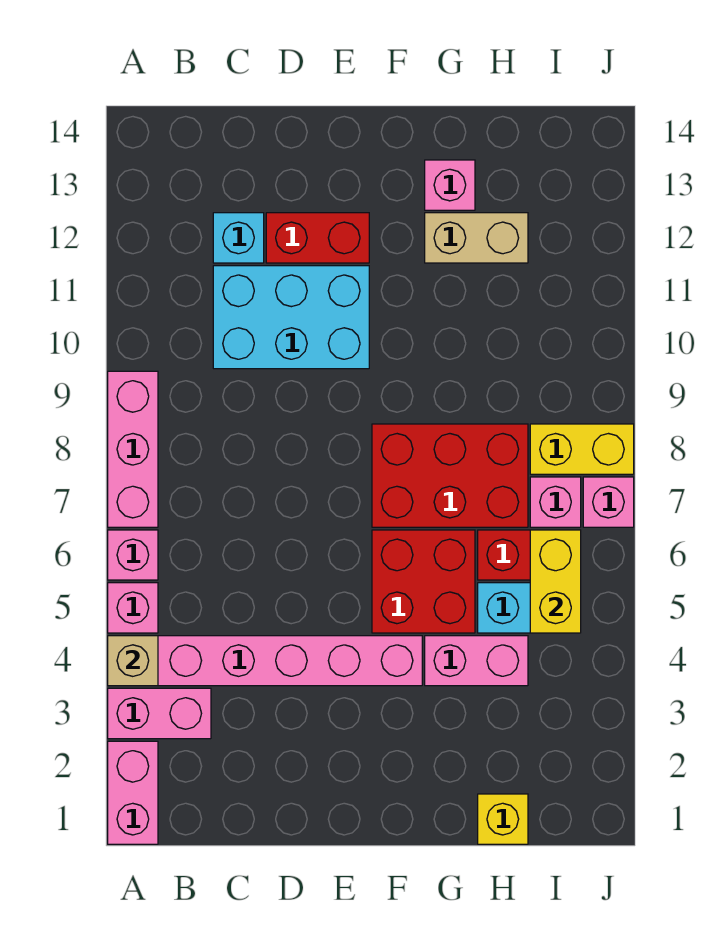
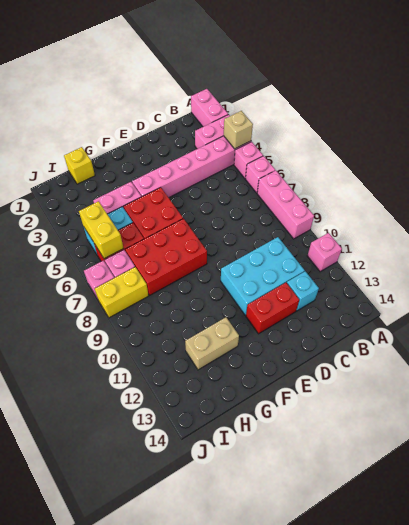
pink 1x1 brick [425,160,475,210] -> pink 1x1 brick moved to [307,233,342,271]

